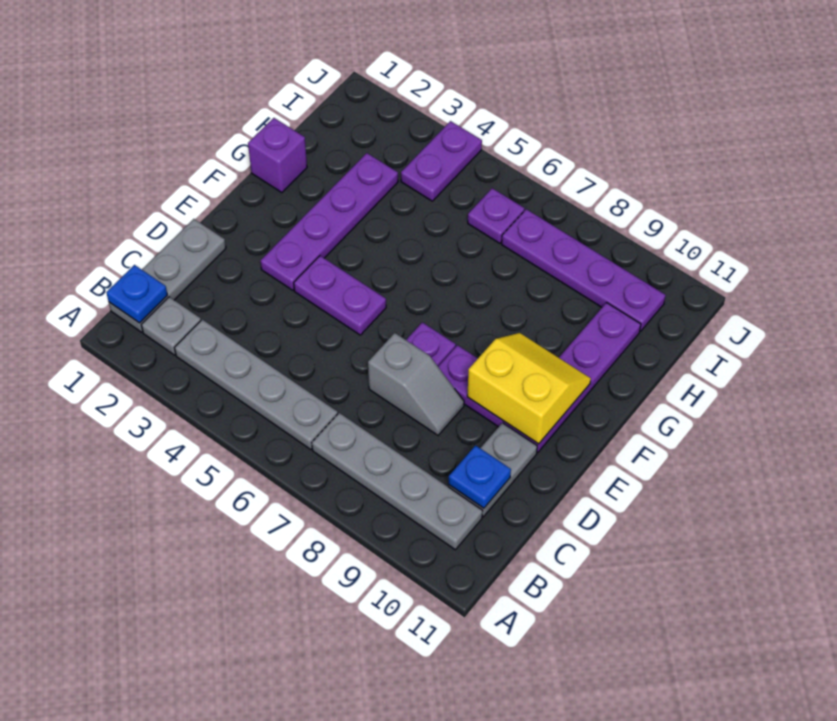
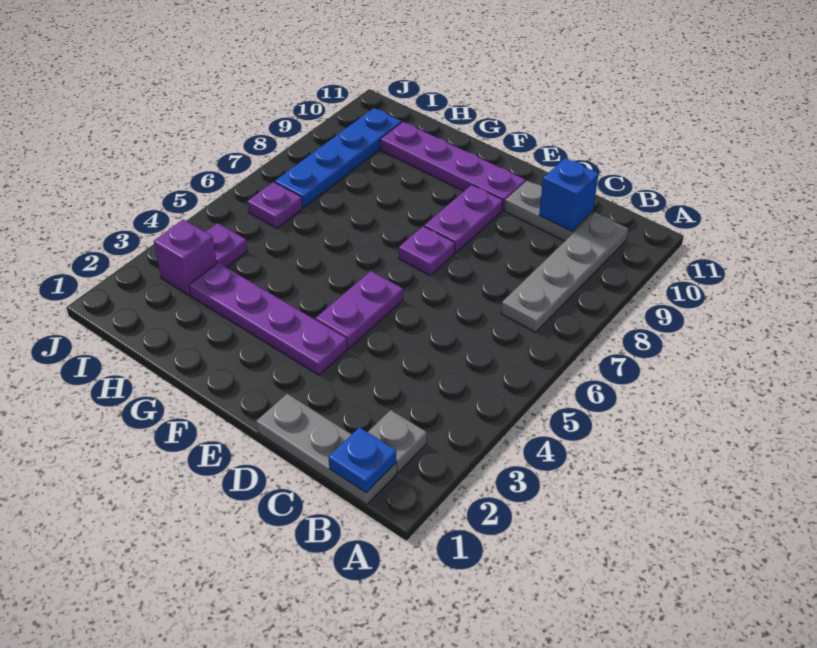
grey 1x4 plate [175,319,338,450] -> none
blue 1x1 plate [449,445,511,508] -> blue 1x1 brick [539,158,599,231]
grey 1x2 slope [368,333,464,435] -> none
yellow 2x2 slope [467,333,591,444] -> none
purple 1x1 brick [248,118,307,193] -> purple 1x1 brick moved to [154,220,217,296]
purple 1x2 plate [401,121,482,201] -> purple 1x1 plate [206,223,248,267]
purple 1x4 plate [502,209,666,331] -> blue 1x4 plate [275,108,402,208]

